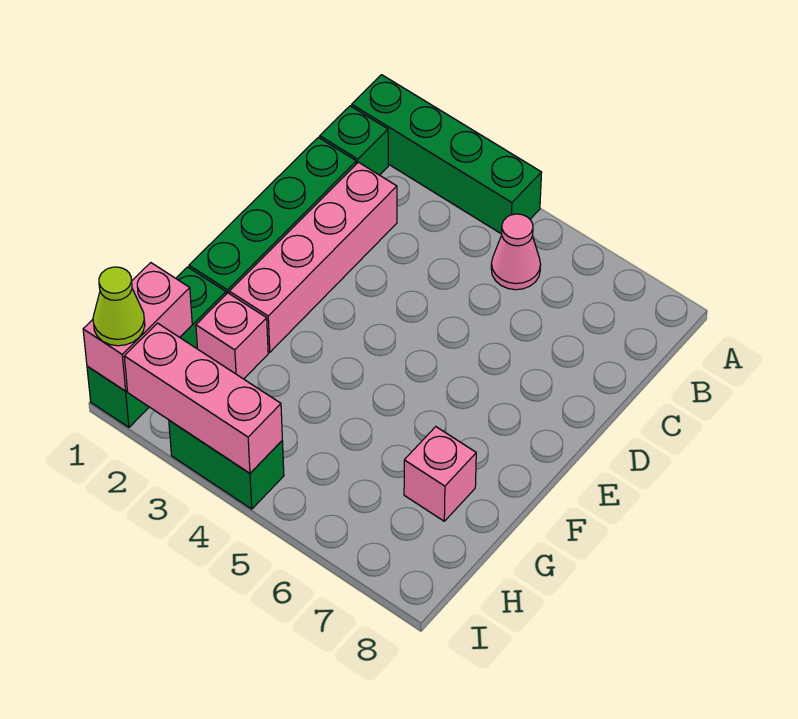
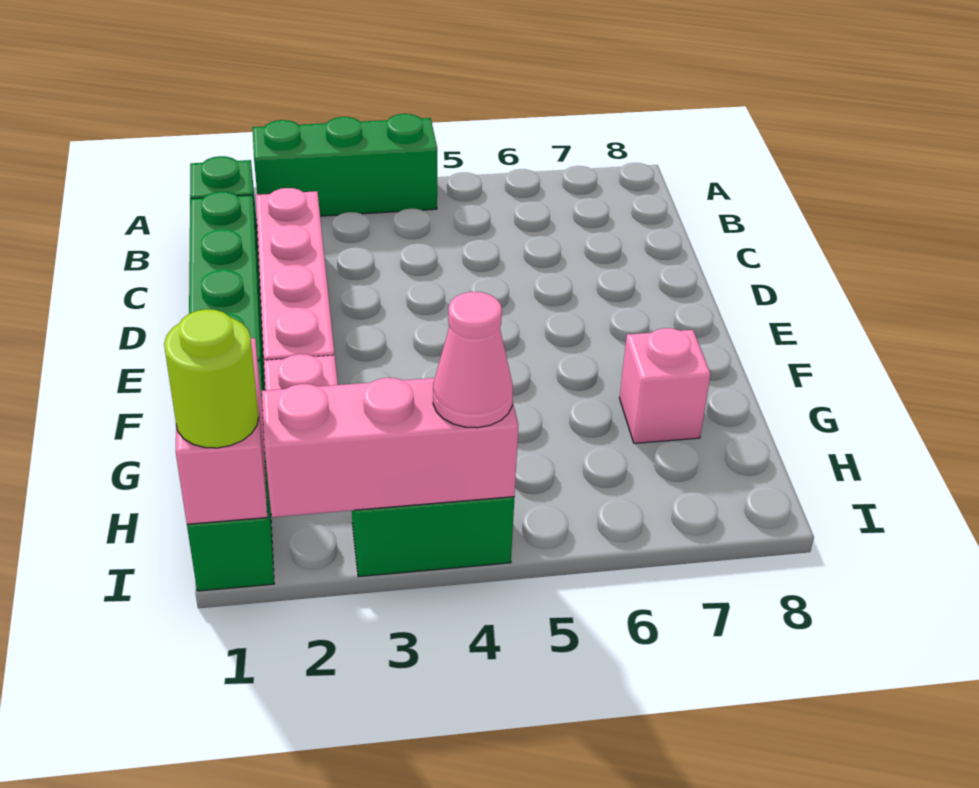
green 1x4 brick [352,75,542,234] -> green 1x3 brick [252,114,437,216]
pink 1x1 cone [491,214,541,290] -> pink 1x1 cone moved to [433,292,513,428]
lime 1x1 cone [93,267,145,346] -> lime 1x1 round brick [164,309,259,448]

